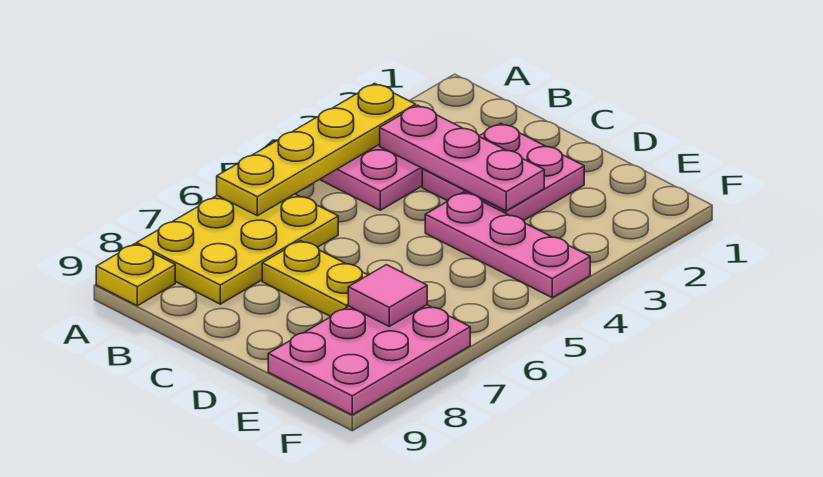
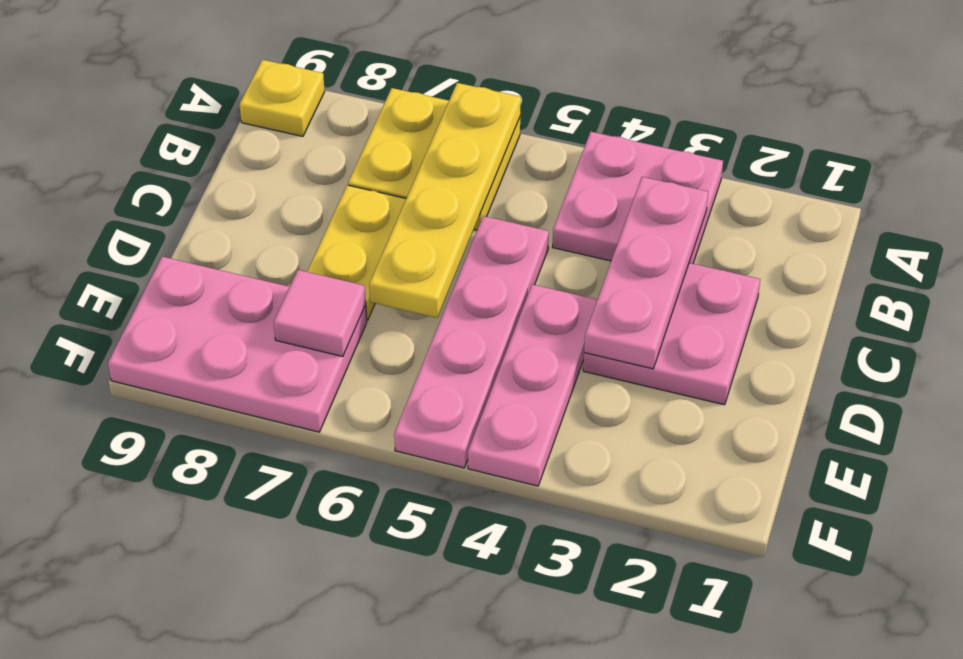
yellow 1x4 plate [217,83,416,216] -> yellow 1x4 plate turned to [369,83,521,318]
yellow 2x3 plate [136,194,338,304] -> yellow 2x2 plate [348,88,520,230]
none -> pink 1x4 plate [394,216,549,468]

